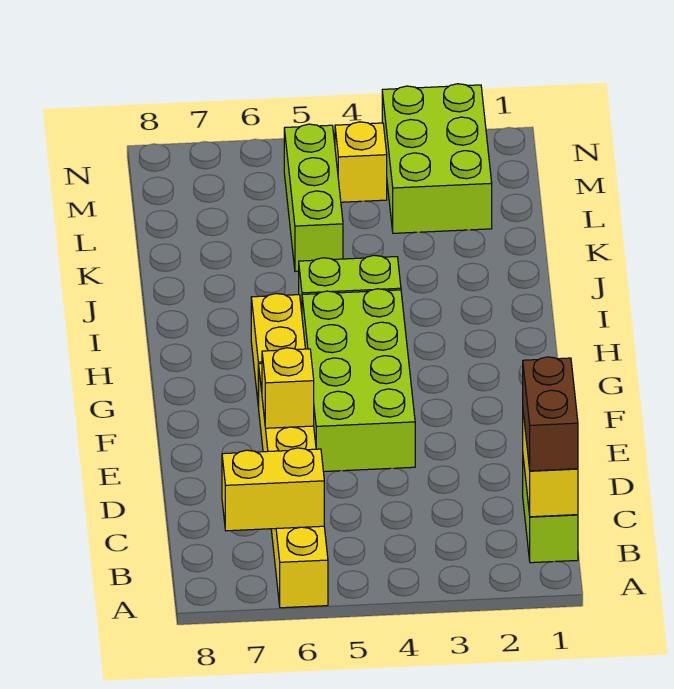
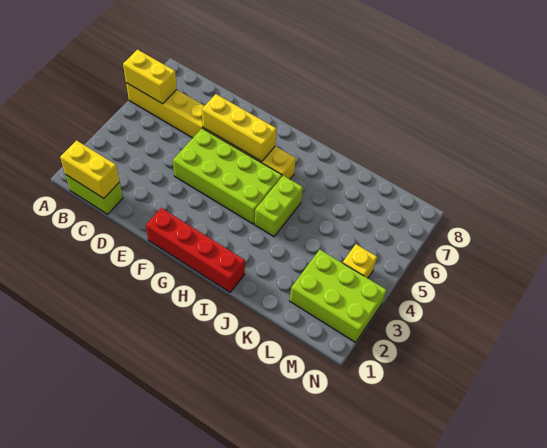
brown 1x2 brick [523,357,578,471] -> none
yellow 1x2 brick [222,448,324,531] -> yellow 1x2 brick turned to [123,50,177,104]
yellow 1x1 brick [262,348,314,428] -> yellow 1x3 brick [202,94,276,162]
none -> red 1x4 brick [146,208,245,292]
lime 1x3 brick [284,124,343,271] -> none

